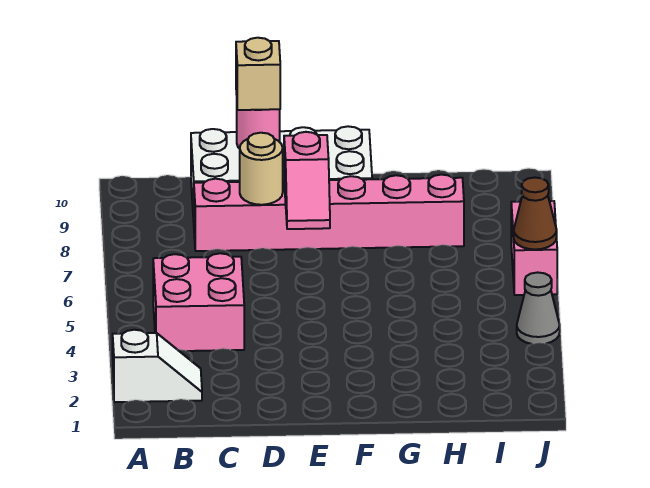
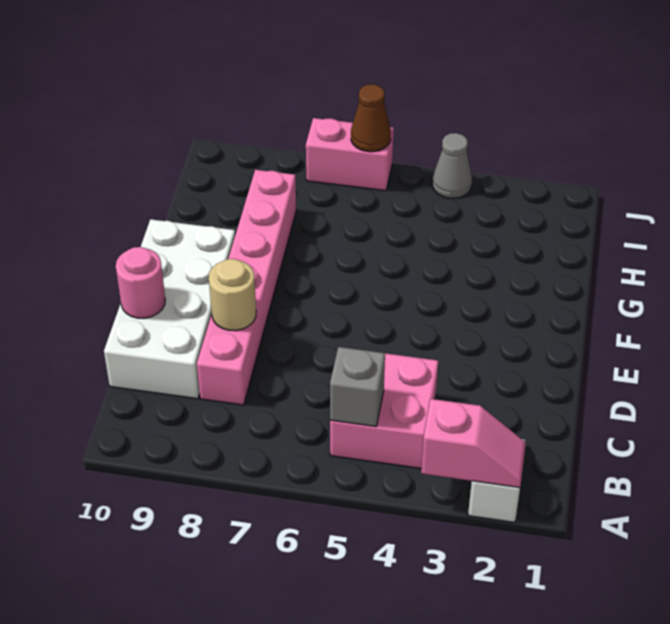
none -> grey 1x1 brick [330,347,385,427]
tan 1x1 brick [236,38,280,110] -> none
pink 1x2 slope [284,132,330,229] -> pink 1x2 slope moved to [421,399,526,488]

